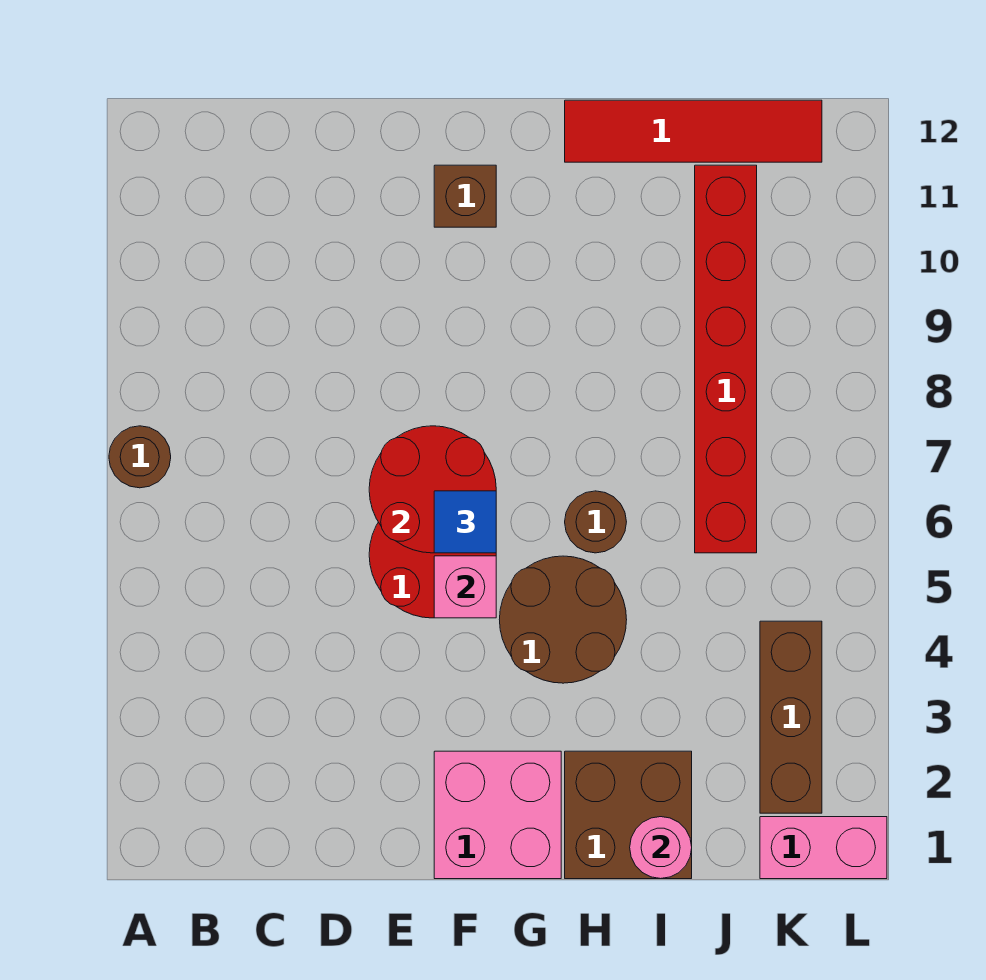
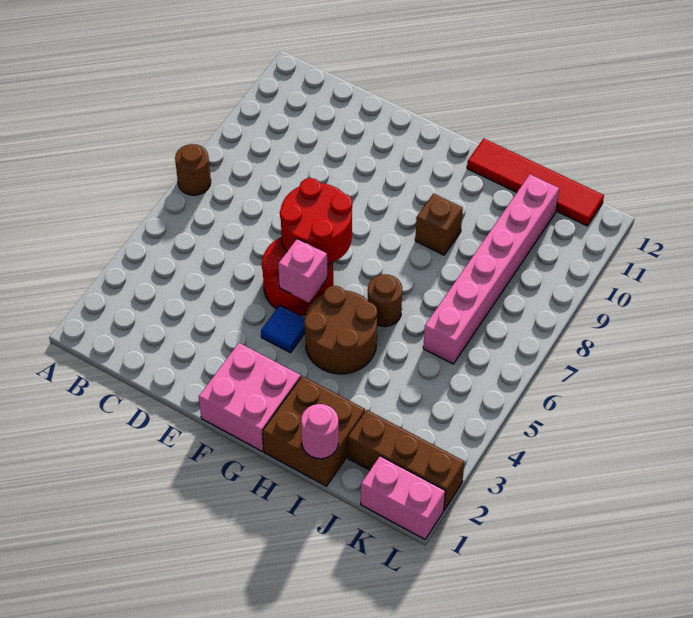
blue 1x1 tile [434,491,496,553] -> blue 1x1 tile moved to [261,305,305,353]
brown 1x1 brick [434,165,496,227] -> brown 1x1 brick moved to [415,194,463,255]
red 1x6 brick [695,165,757,553] -> pink 1x6 brick [423,174,559,364]
brown 1x3 brick [760,621,822,813] -> brown 1x3 brick turned to [348,410,465,510]

